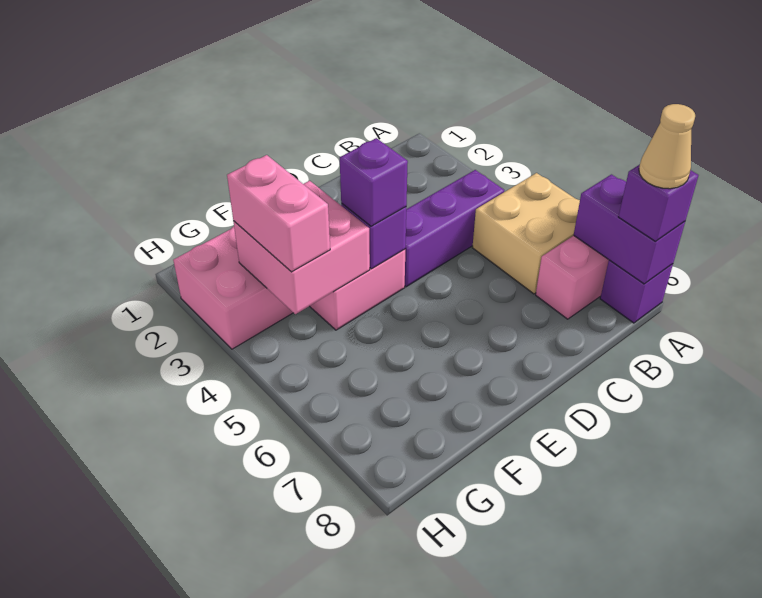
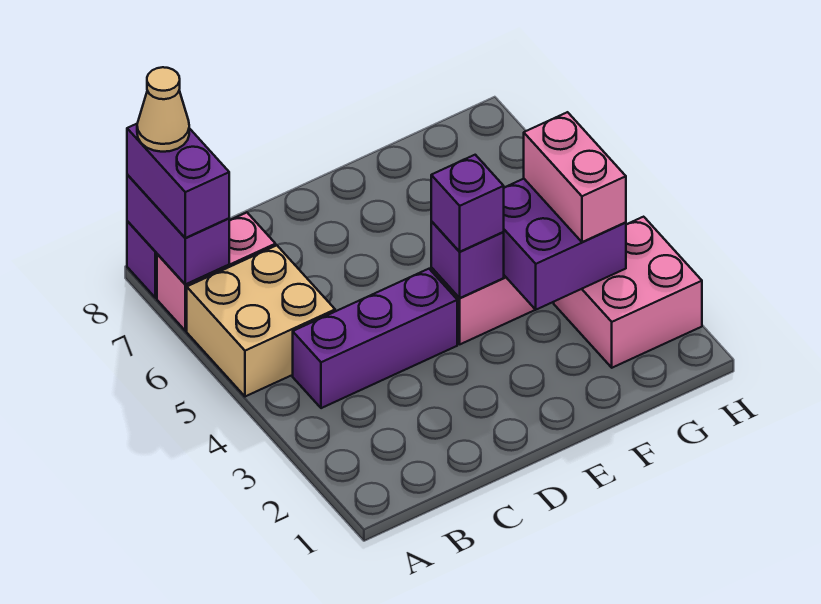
purple 1x1 brick [619,165,699,241] -> purple 1x2 brick [127,124,229,238]
pink 2x2 brick [233,181,370,314] -> purple 2x2 brick [504,179,626,310]

